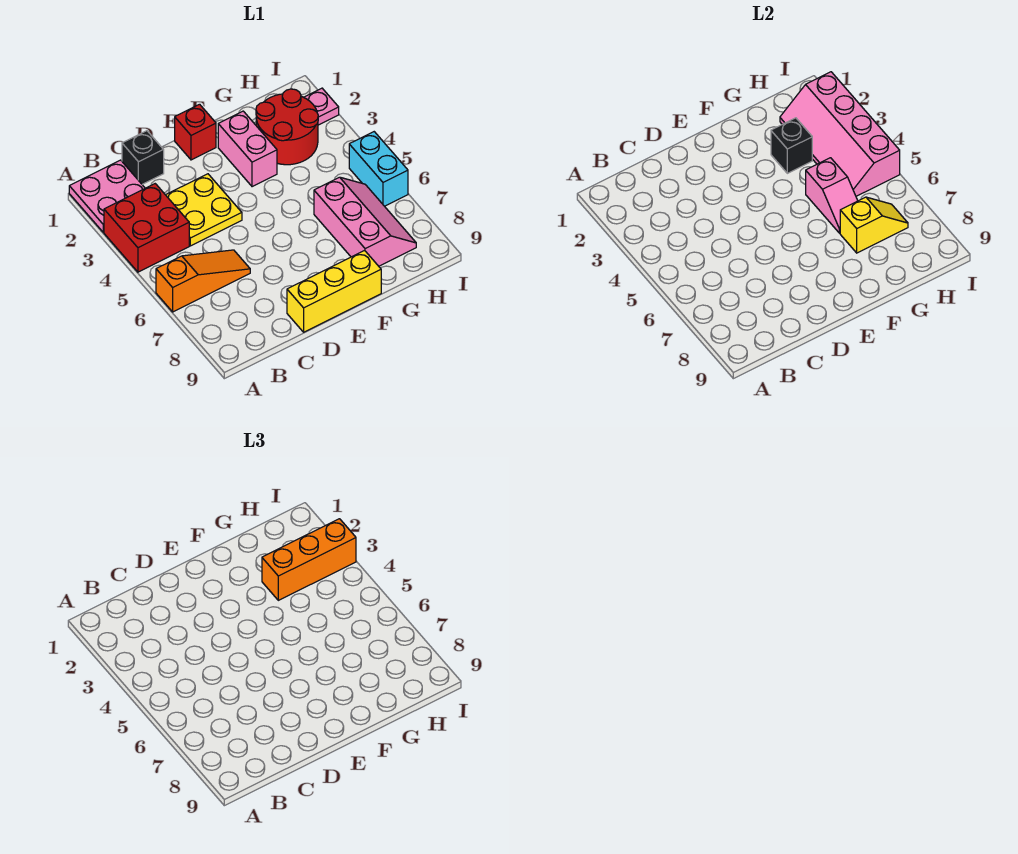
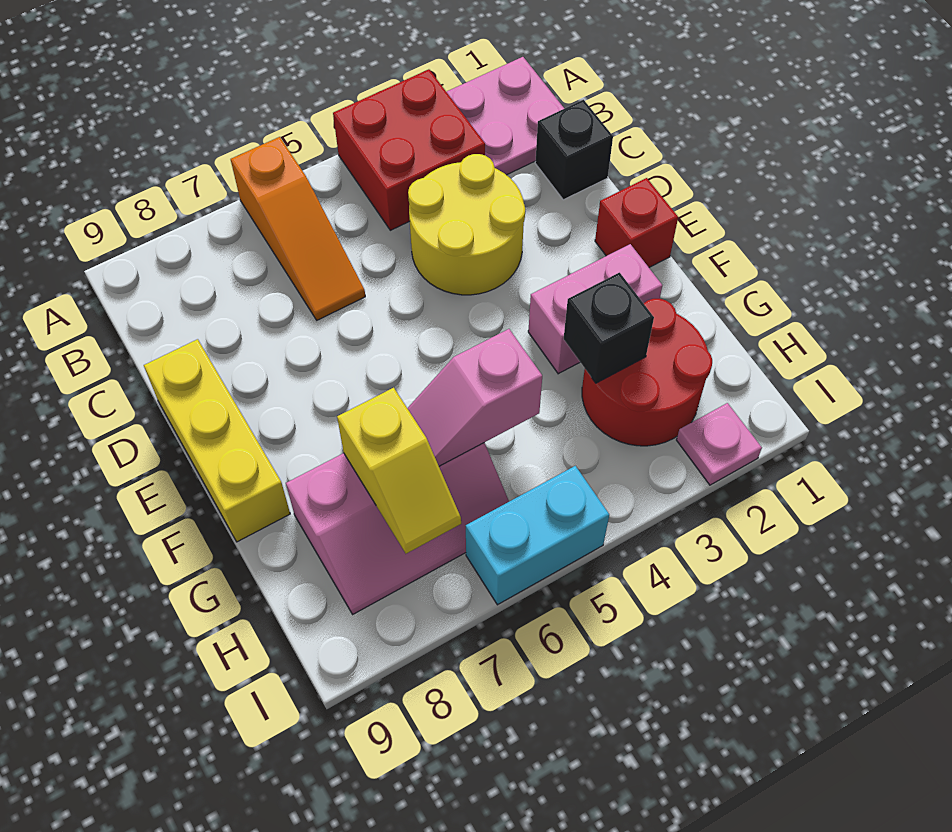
yellow 2x2 plate [166,174,242,246] -> yellow 2x2 round brick [408,154,525,295]
orange 1x3 brick [262,519,356,600] -> none
pink 2x4 slope [780,72,900,196] -> none

